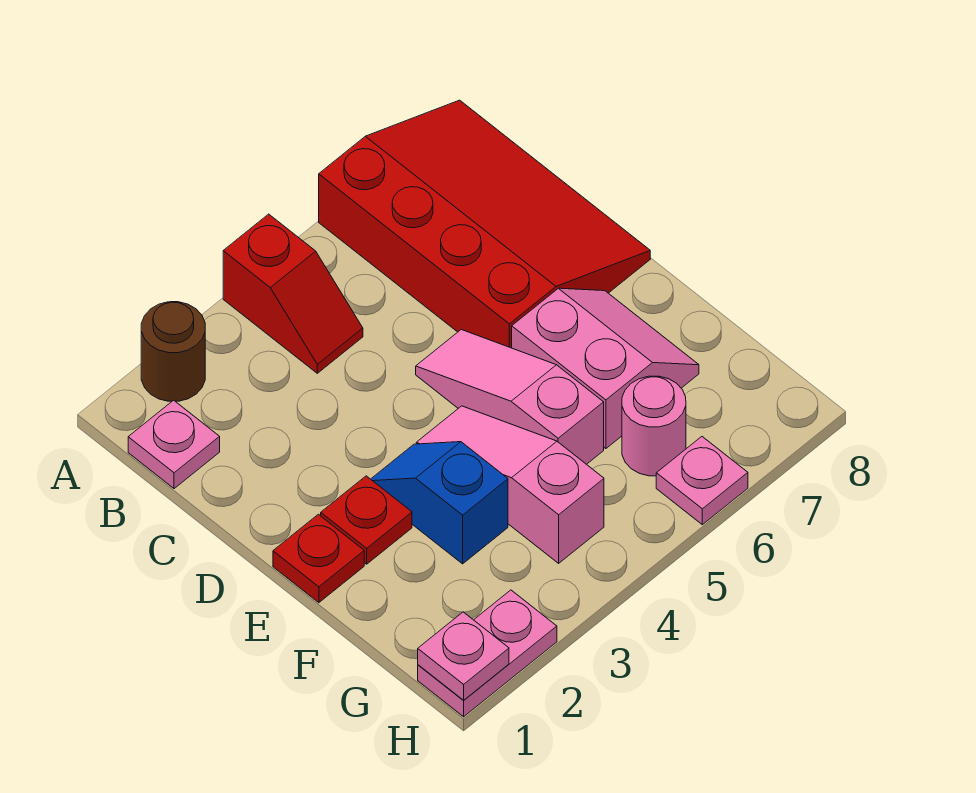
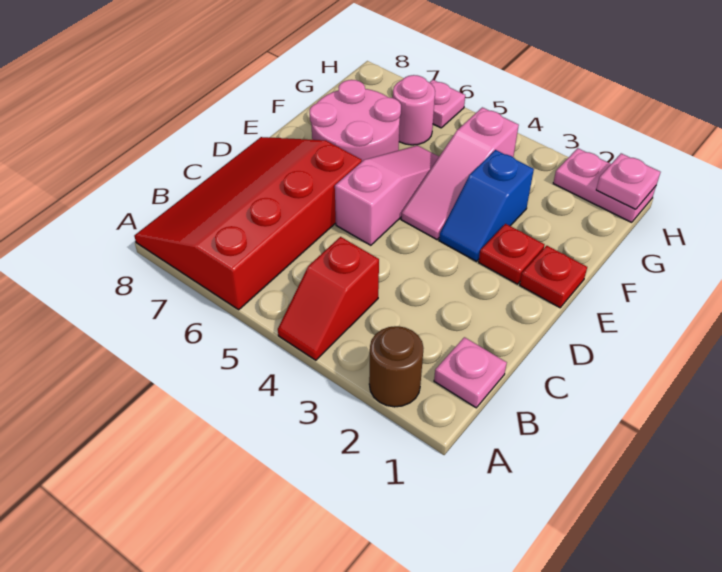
red 1x2 slope [223,214,363,373] -> red 1x2 slope turned to [278,237,379,360]
pink 1x3 slope [416,330,604,464] -> pink 1x3 slope turned to [335,145,439,245]
pink 2x2 slope [512,288,699,449] -> pink 2x2 round brick [310,80,401,161]

